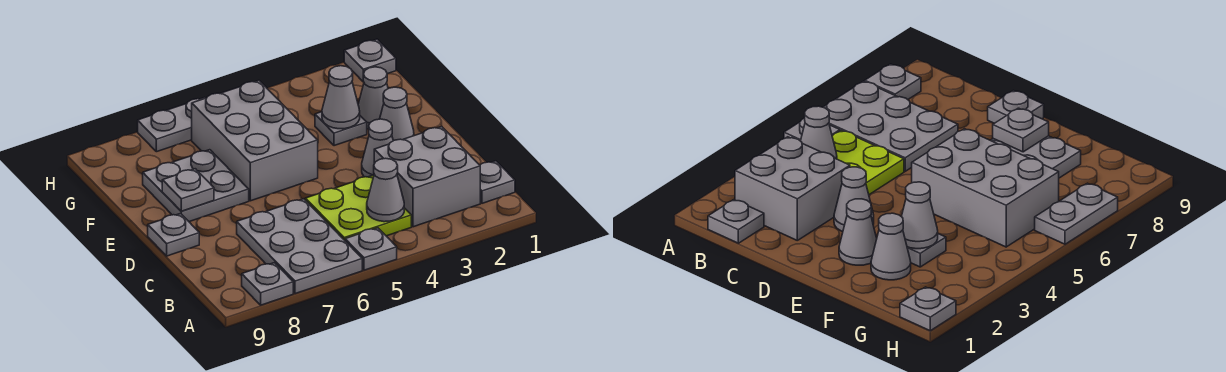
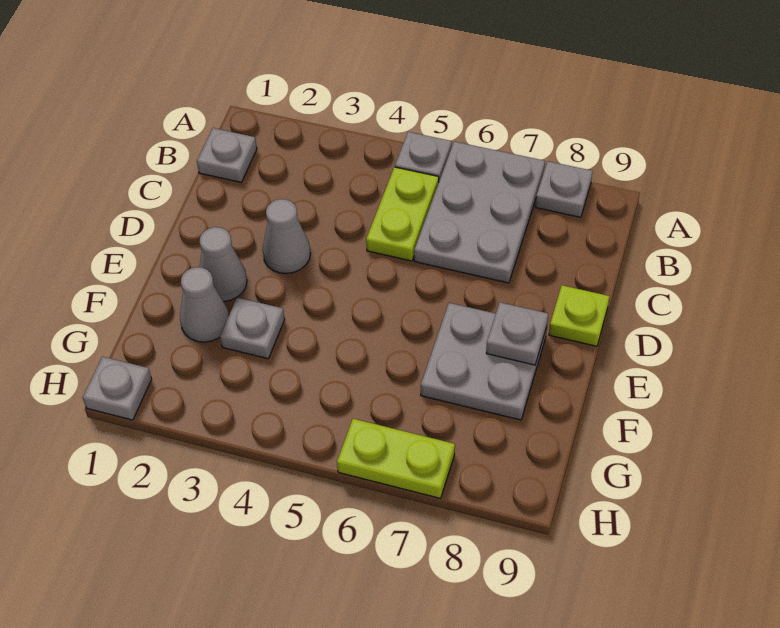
grey 2x2 brick [374,126,480,227] -> none
lime 2x2 plate [305,175,411,240] -> lime 1x2 plate [366,167,439,261]
grey 1x1 cone [367,158,404,222] -> none
grey 1x1 plate [148,214,199,256] -> lime 1x1 plate [549,285,609,346]
grey 2x3 brick [192,80,318,201] -> none
grey 1x1 cone [322,66,360,129] -> none
grey 1x2 plate [138,97,205,152] -> lime 1x2 plate [337,419,455,498]

